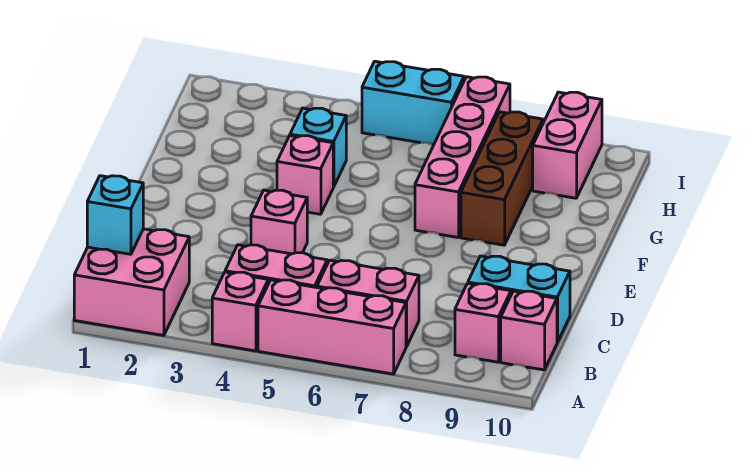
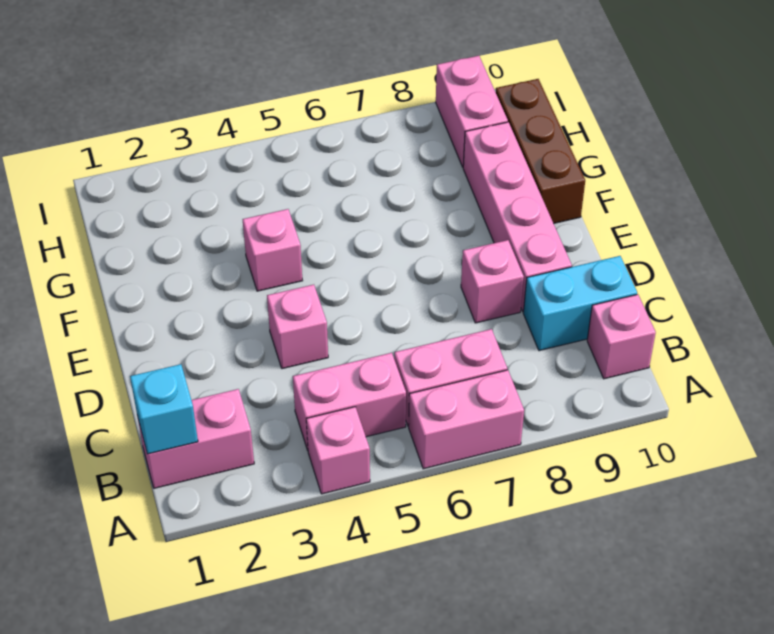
pink 2x2 brick [74,229,189,335] -> pink 1x2 brick [137,389,254,488]
pink 1x3 brick [258,280,406,374] -> pink 1x2 brick [409,370,524,469]
pink 1x1 brick [455,283,511,362] -> pink 1x1 brick moved to [461,240,524,323]
pink 1x4 brick [415,77,510,238] -> pink 1x4 brick moved to [463,122,572,312]
brown 1x3 brick [461,112,543,245] -> brown 1x3 brick moved to [496,79,585,223]
cyan 1x1 brick [290,108,346,187] -> none
cyan 1x2 brick [362,61,464,145] -> none

